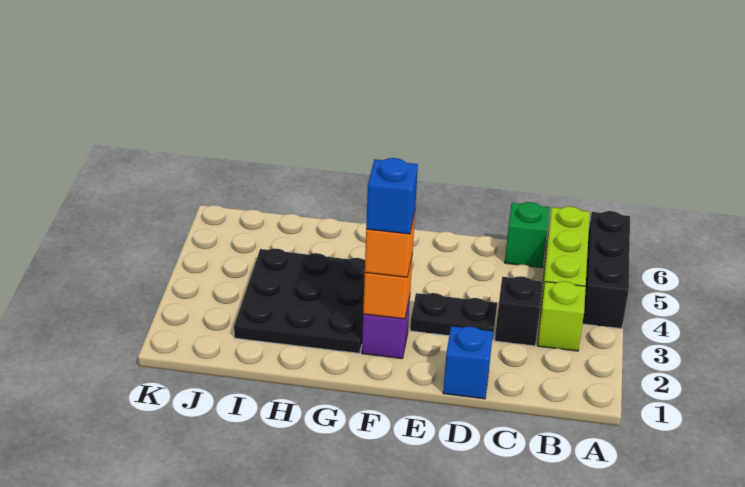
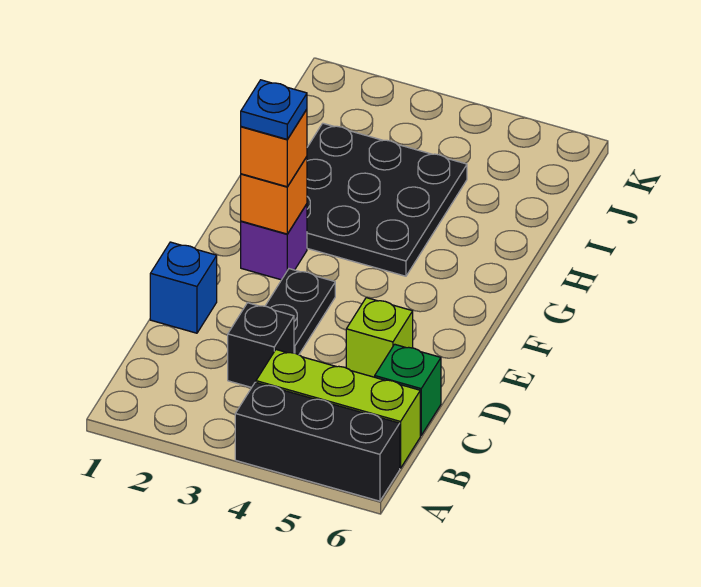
lime 1x1 brick [538,281,586,351] -> lime 1x1 brick moved to [346,298,413,377]
blue 1x1 brick [366,158,418,234] -> blue 1x1 plate [241,80,307,139]

